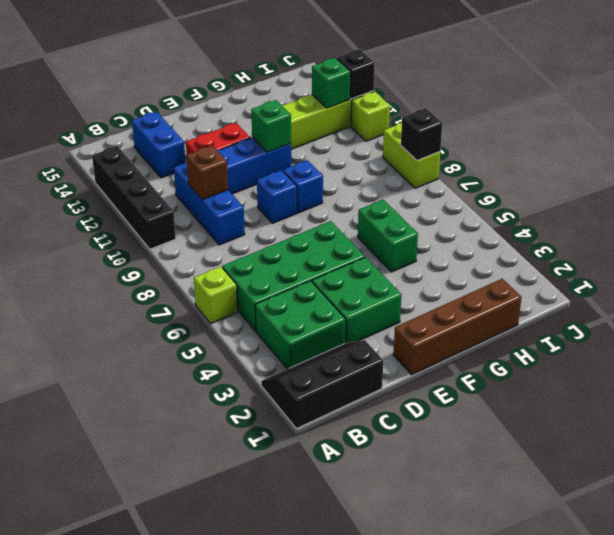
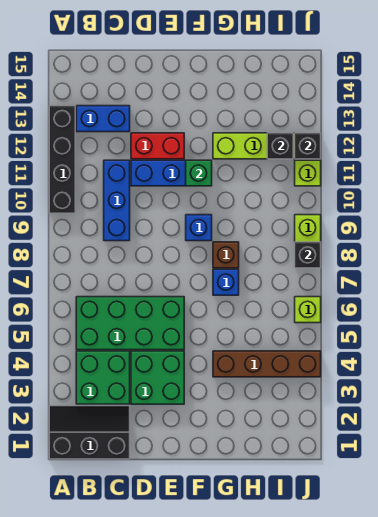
lime 1x1 brick [194,266,238,324] -> lime 1x1 brick moved to [295,297,321,323]
brown 1x1 brick [186,146,228,200] -> brown 1x1 brick moved to [213,242,239,268]
blue 1x2 brick [132,112,185,178] -> blue 1x2 brick turned to [76,106,130,132]
brown 1x4 brick [393,279,522,374] -> brown 1x4 brick moved to [213,351,321,377]
blue 1x1 brick [257,170,297,223] -> blue 1x1 brick moved to [213,269,239,295]
green 1x2 brick [358,200,418,272] -> none
green 1x1 brick [312,58,350,108] -> black 1x1 brick [267,133,293,159]

